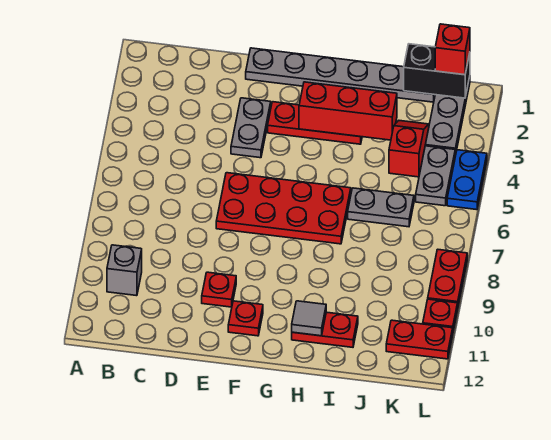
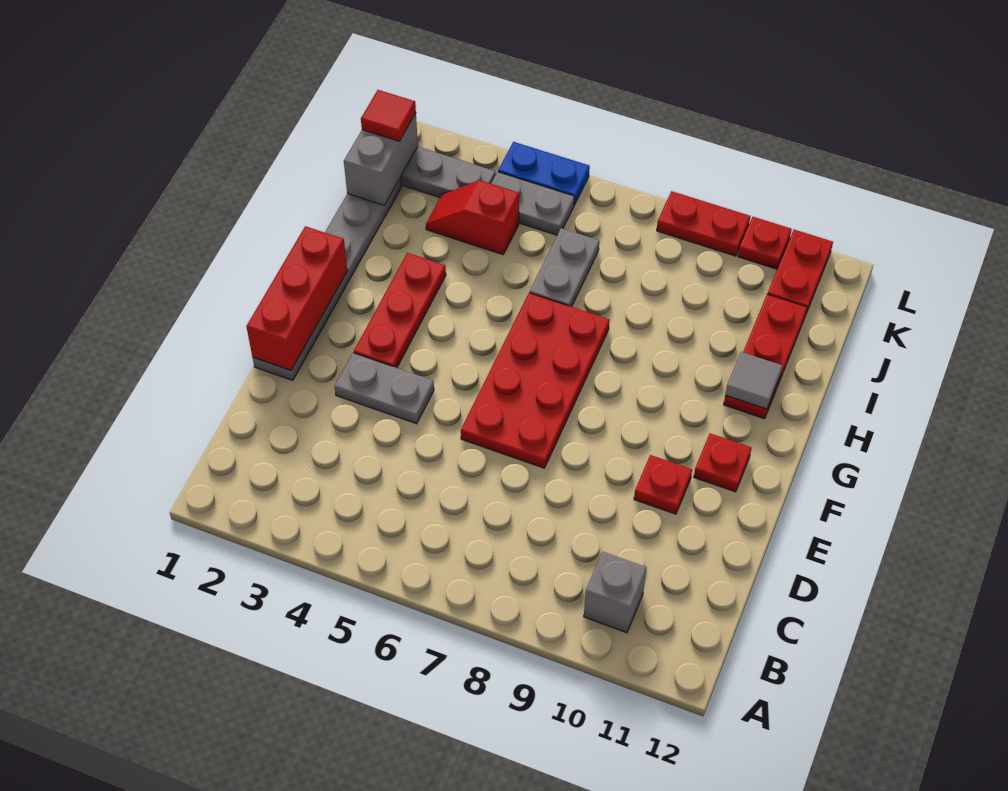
red 1x3 brick [299,82,397,140] -> red 1x3 brick moved to [246,226,347,370]
red 1x2 plate [292,312,358,347] -> red 1x3 plate [724,294,807,419]
black 1x2 brick [404,44,470,98] -> grey 1x2 brick [344,113,418,205]
red 1x1 brick [435,24,470,75] -> red 1x1 tile [361,90,416,141]

